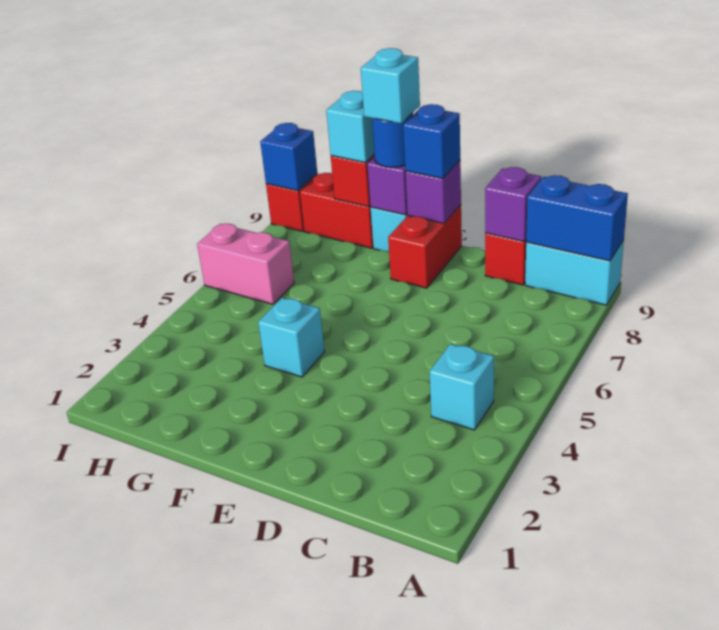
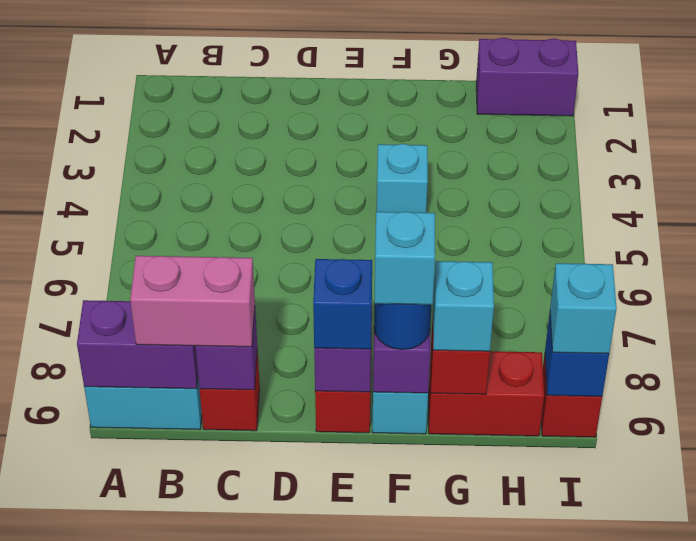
blue 1x2 brick [526,175,628,261] -> purple 1x2 brick [77,300,198,389]
cyan 1x1 brick [430,344,494,430] -> cyan 1x1 brick moved to [550,263,617,354]
none -> purple 1x2 brick [476,38,578,116]
pink 1x2 brick [197,224,294,304] -> pink 1x2 brick moved to [130,256,255,347]

